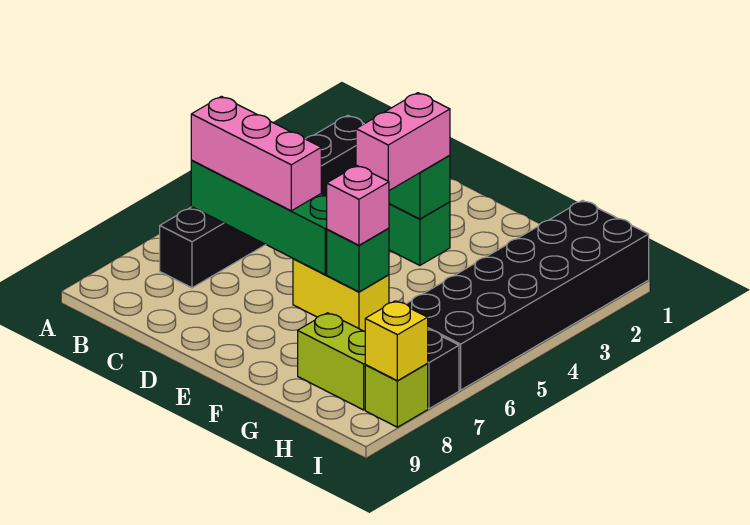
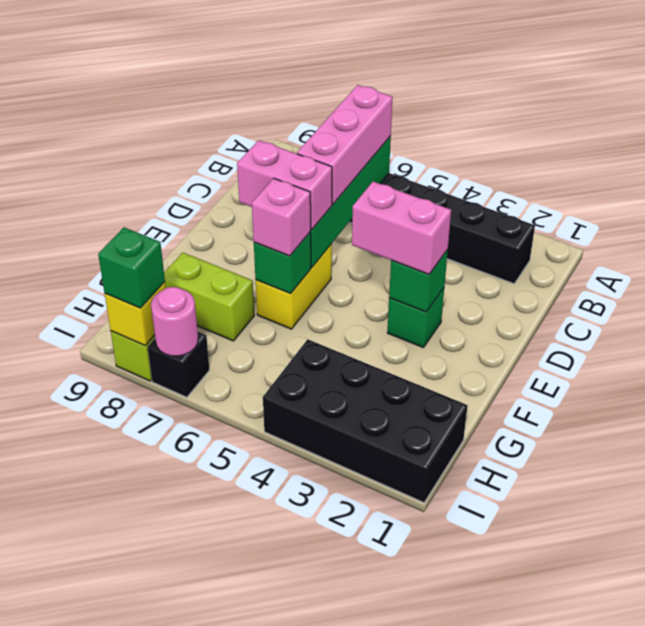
none -> pink 1x2 brick [237,140,332,230]
lime 1x2 brick [298,313,365,410] -> lime 1x2 brick turned to [164,253,254,341]
black 2x6 brick [406,201,649,390] -> black 2x4 brick [263,339,468,503]
none -> pink 1x1 round brick [151,287,198,356]
none -> green 1x1 brick [98,228,165,308]

